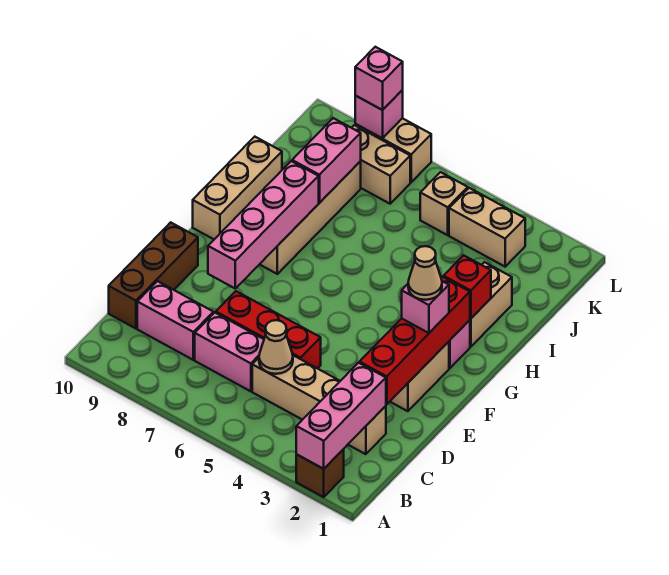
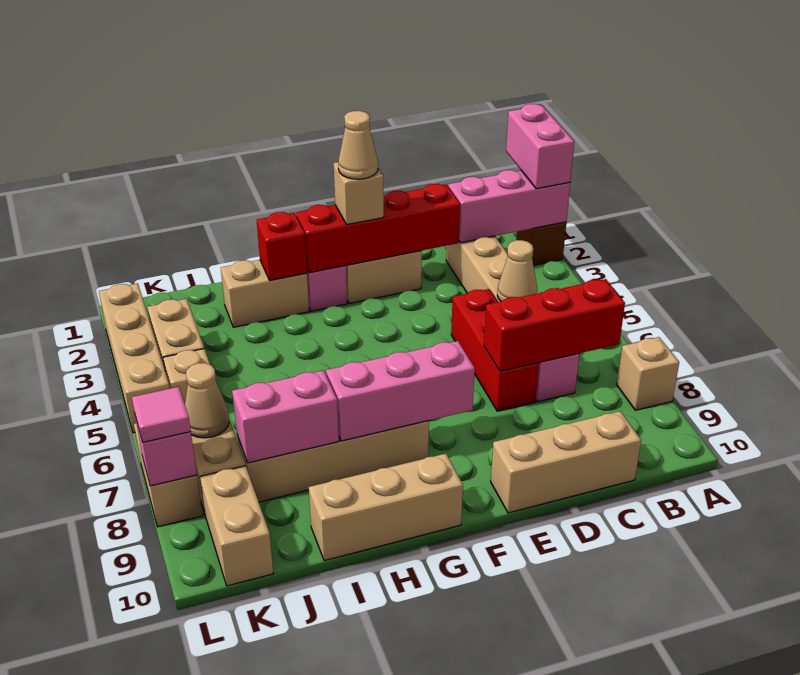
none -> tan 1x1 brick [617,337,679,410]
none -> red 1x3 brick [484,279,625,371]
pink 1x2 brick [137,281,213,360] -> pink 1x2 brick moved to [506,104,574,189]
brown 1x3 brick [109,222,198,329] -> tan 1x3 brick [491,411,641,513]
pink 1x4 brick [208,161,319,288] -> pink 1x3 brick [326,341,475,441]
pink 1x1 brick [402,281,449,333] -> tan 1x1 brick [334,162,384,225]
none -> tan 1x1 cone [185,363,229,438]
none -> tan 1x2 brick [200,466,273,586]
none -> tan 1x4 brick [99,283,170,433]
pink 1x1 brick [355,47,403,110] -> pink 1x1 tile [132,387,191,442]

